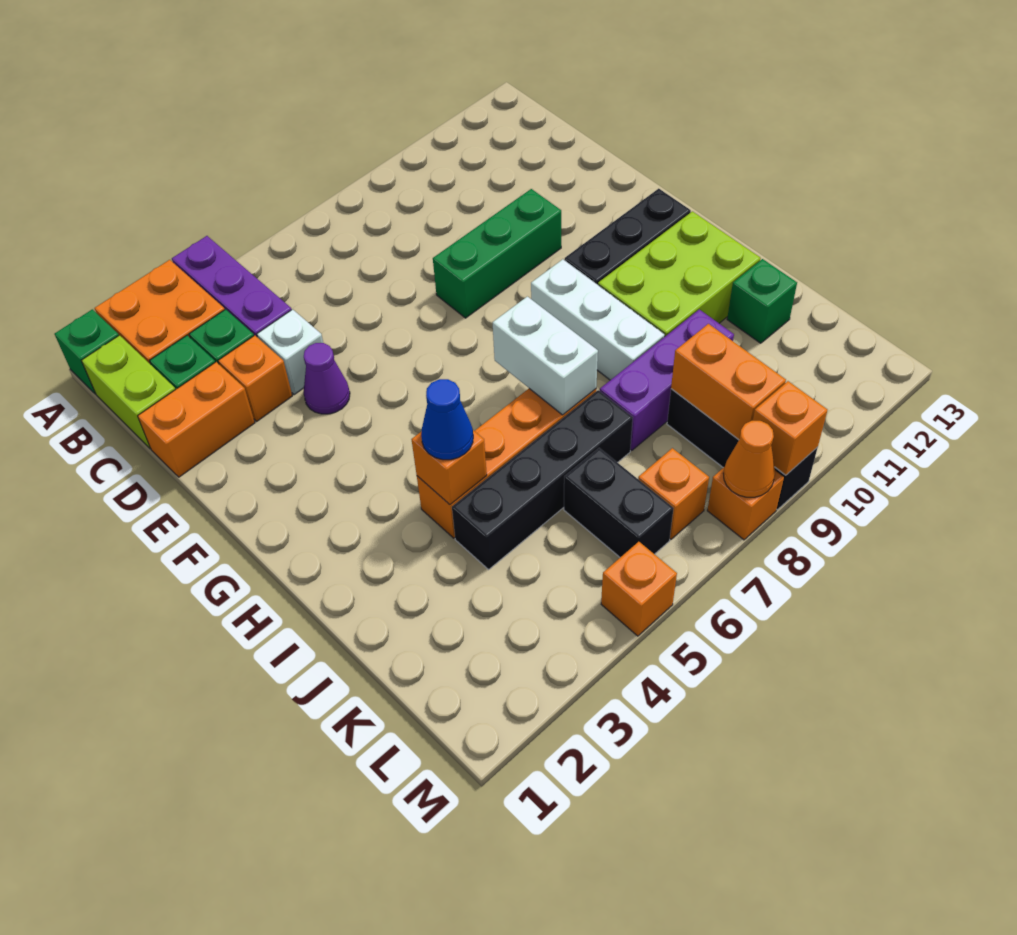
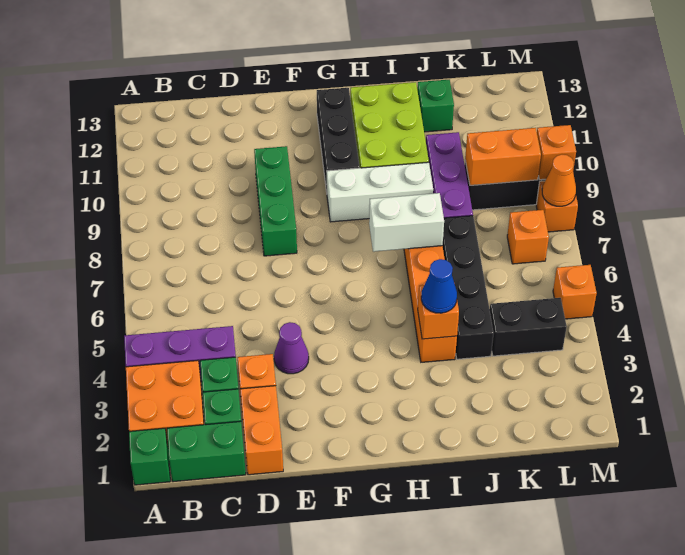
lime 1x2 brick [81,335,176,449] -> green 1x2 brick [167,421,246,482]
white 1x1 brick [257,309,323,395] -> none
black 1x2 brick [564,448,674,557] -> black 1x2 brick moved to [490,298,567,356]

